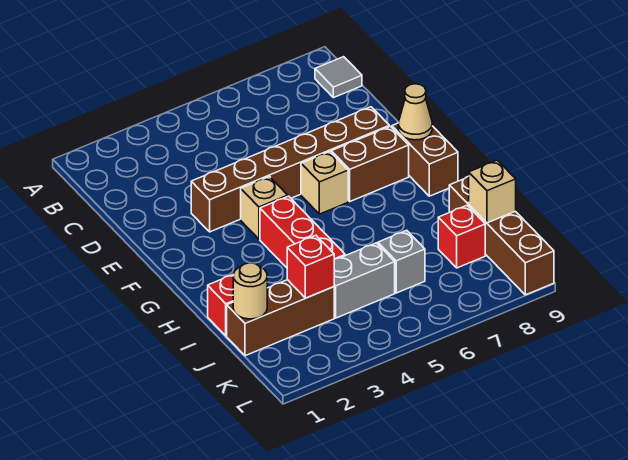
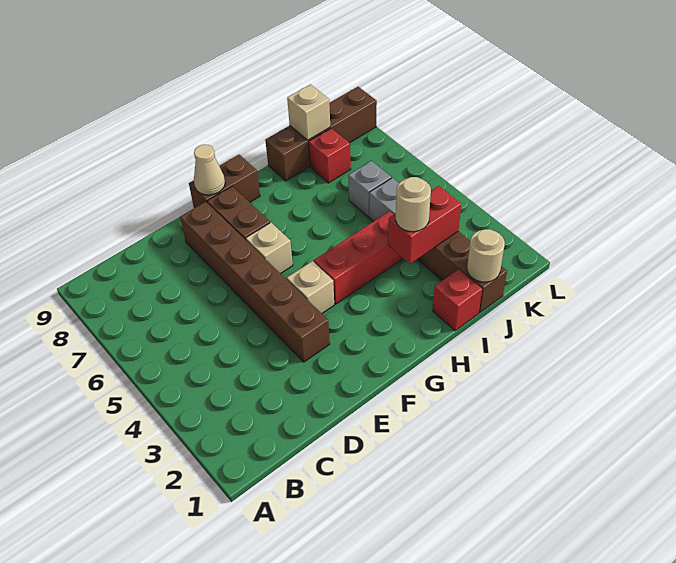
grey 1x1 tile [315,57,362,98] -> none
none -> tan 1x1 round brick [396,177,431,232]
red 1x1 brick [287,236,334,298] -> red 1x2 brick [388,186,461,264]

